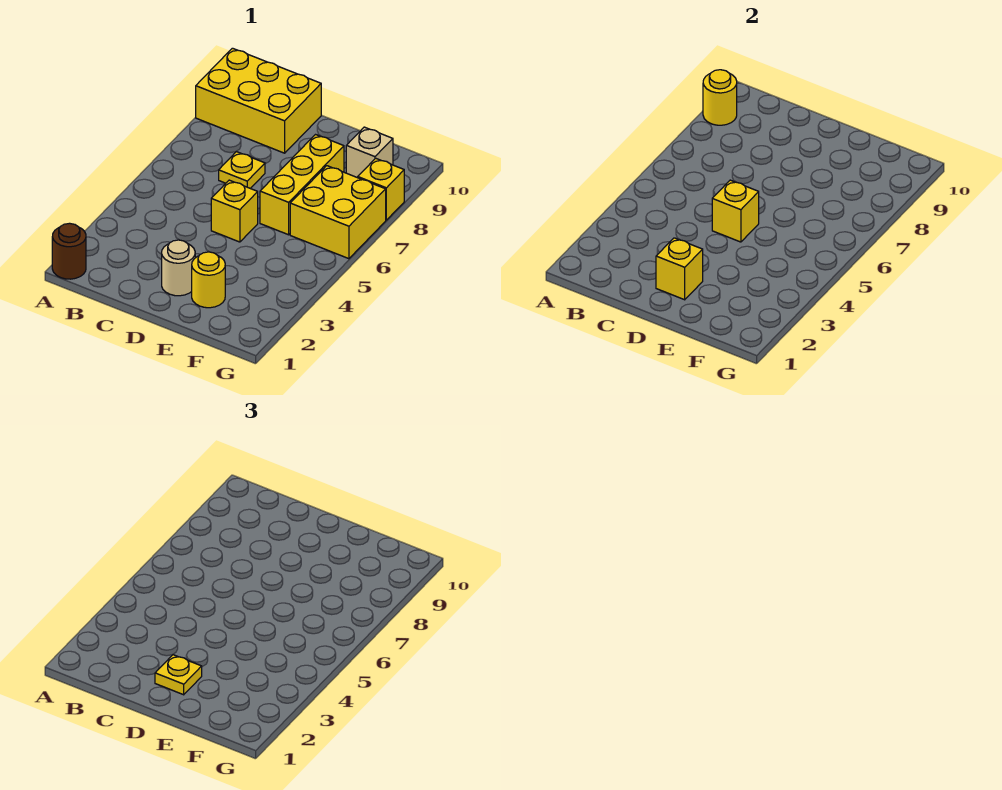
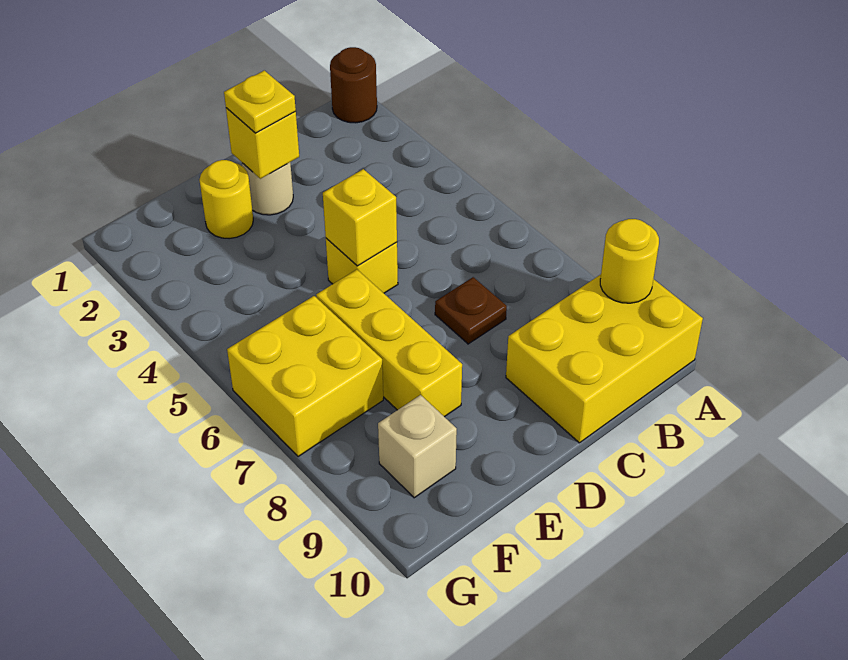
yellow 1x1 plate [219,152,265,188] -> brown 1x1 plate [435,277,507,344]
yellow 1x1 brick [358,158,404,220] -> none

